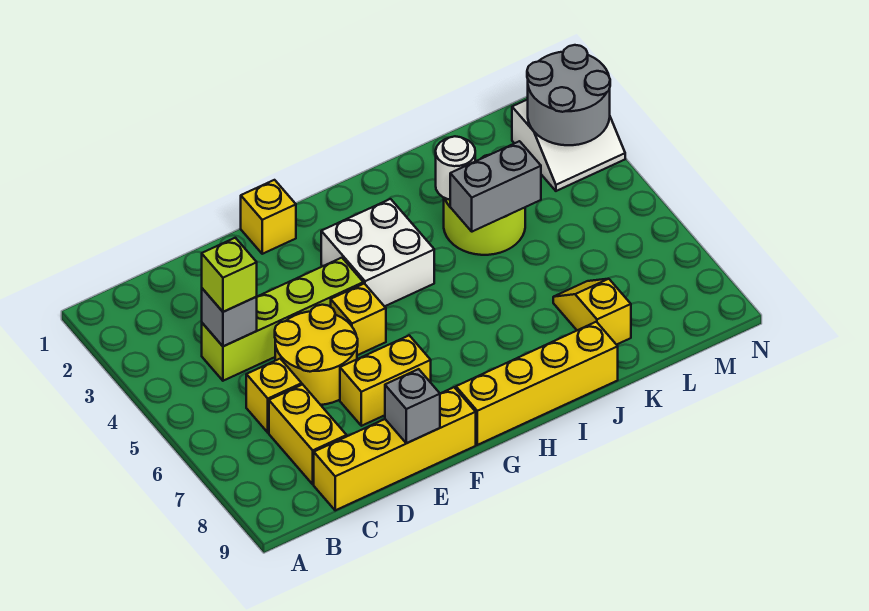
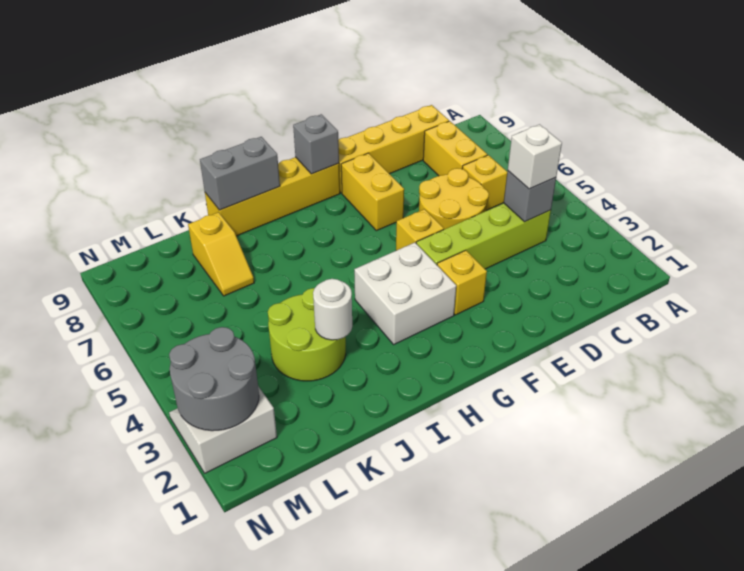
lime 1x1 brick [202,238,257,312] -> white 1x1 brick [508,124,562,189]
yellow 1x2 brick [340,335,431,426] -> yellow 1x2 brick turned to [341,153,404,231]
grey 1x1 brick [385,369,440,443] -> grey 1x1 brick moved to [293,114,339,174]
yellow 1x1 brick [241,180,296,254] -> yellow 1x1 brick moved to [437,250,487,315]
grey 1x2 brick [450,141,541,232] -> grey 1x2 brick moved to [200,137,280,210]

